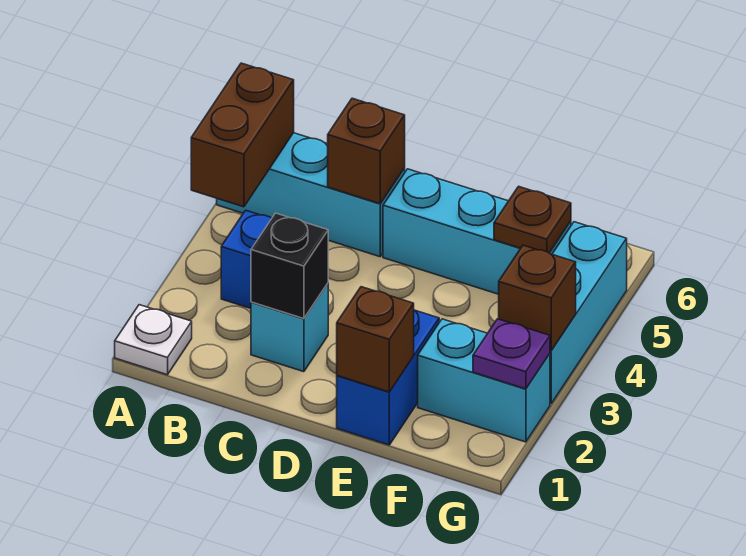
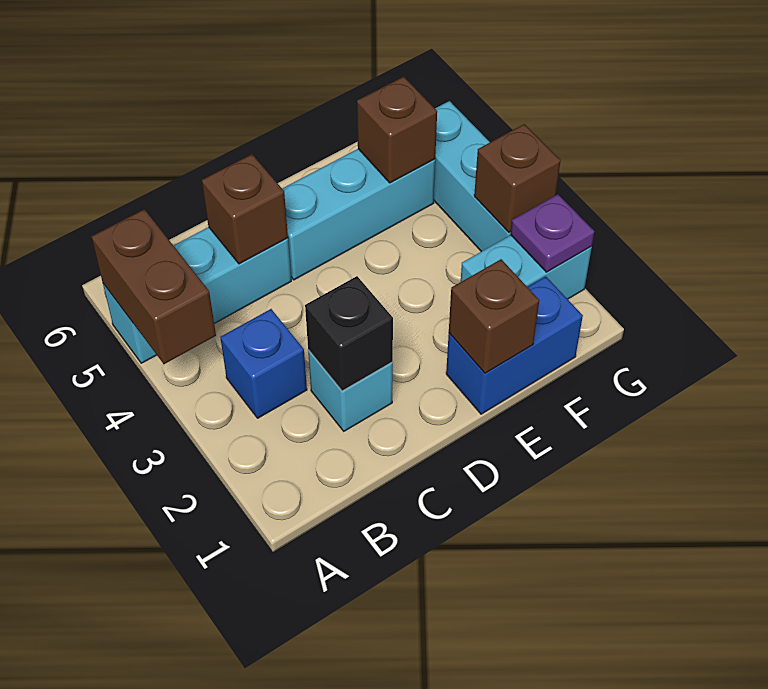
white 1x1 plate [115,305,192,375] -> none
blue 1x2 brick [337,310,439,445] -> blue 1x2 brick turned to [446,276,583,414]
brown 1x1 plate [494,186,571,253] -> brown 1x1 brick [357,77,437,183]

